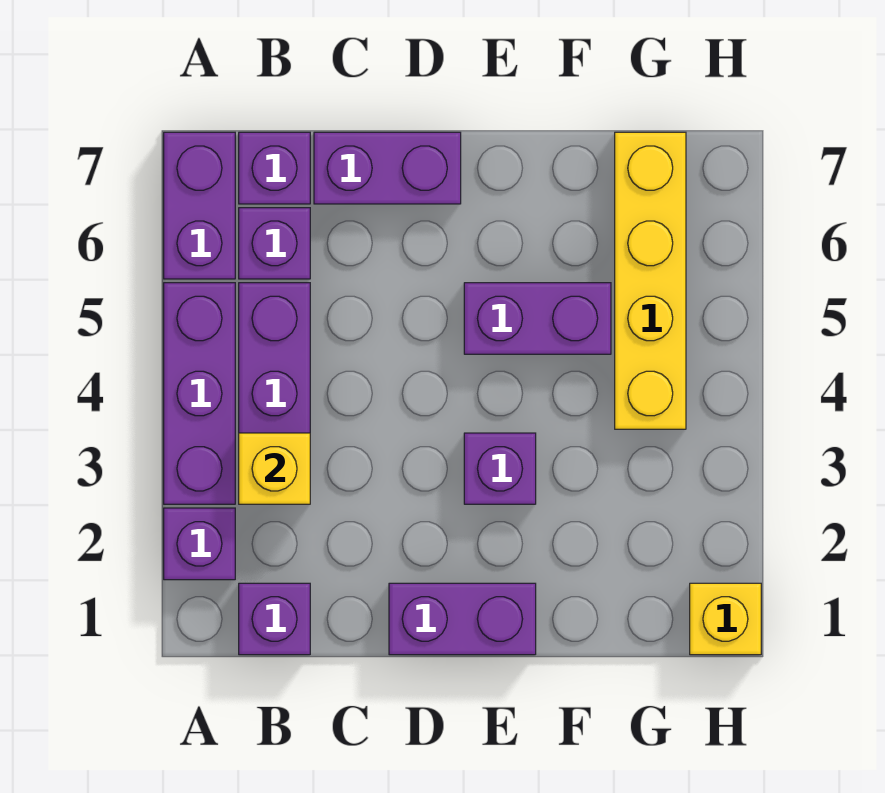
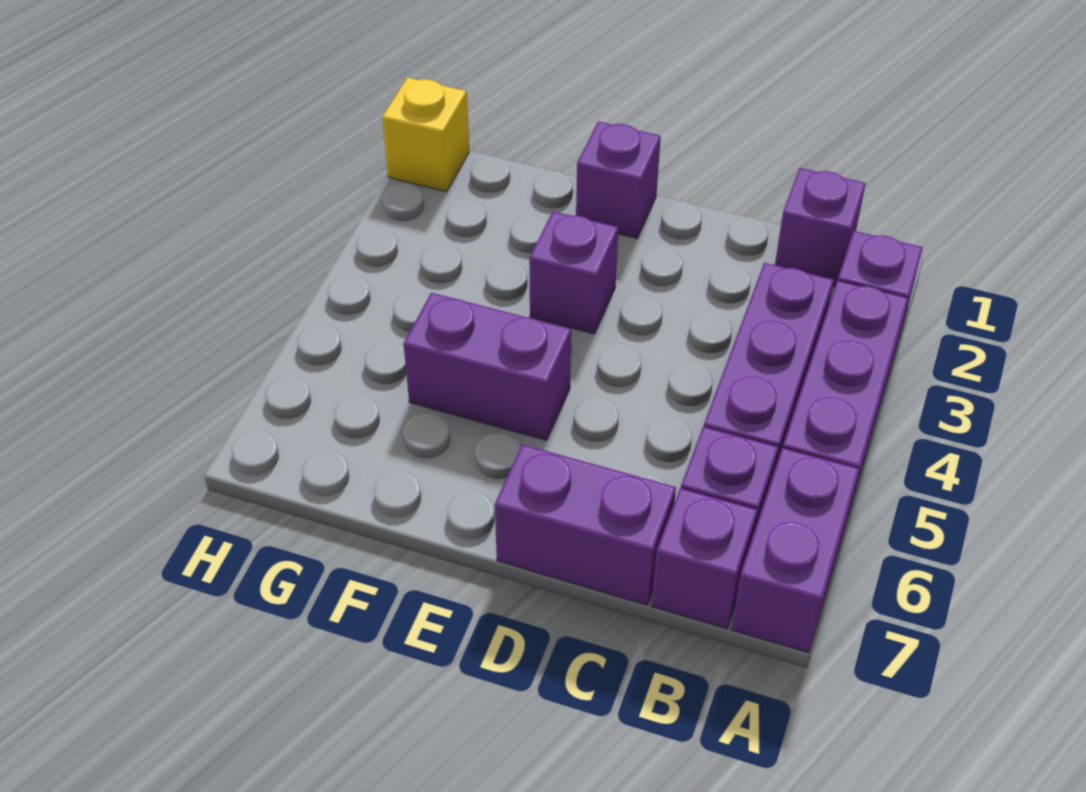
yellow 1x1 brick [239,433,310,504] -> none
purple 1x2 brick [389,583,536,655] -> purple 1x1 brick [576,121,661,238]
yellow 1x4 brick [615,132,686,429] -> none

